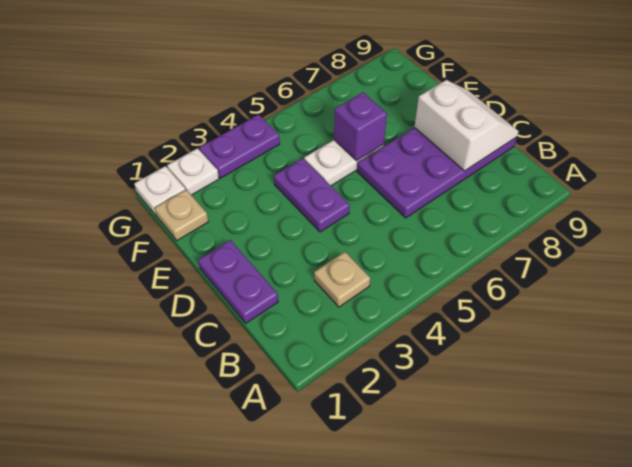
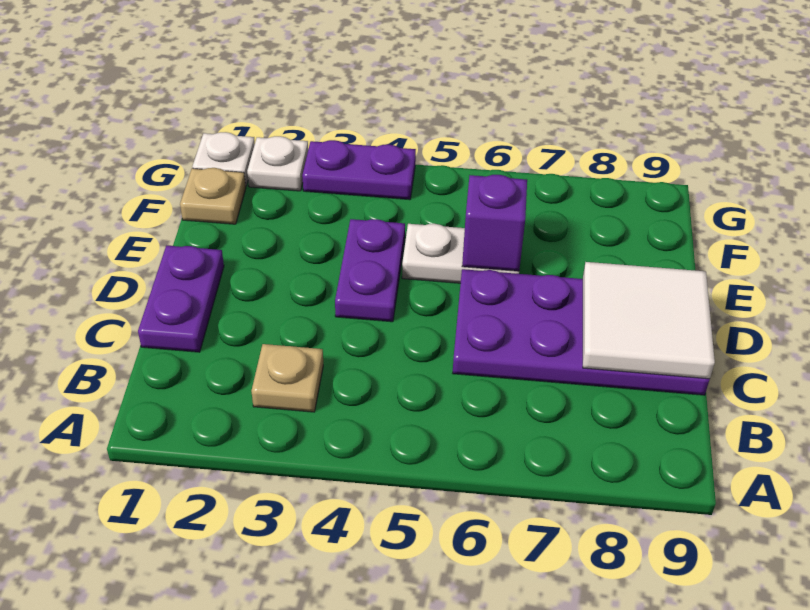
white 2x2 slope [414,80,519,171] -> white 2x2 tile [583,262,715,379]

